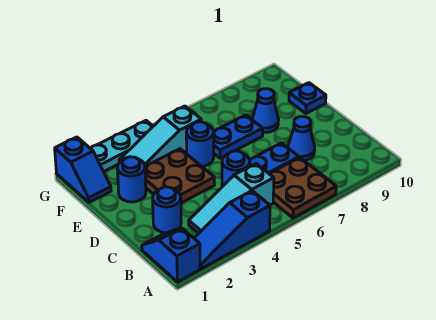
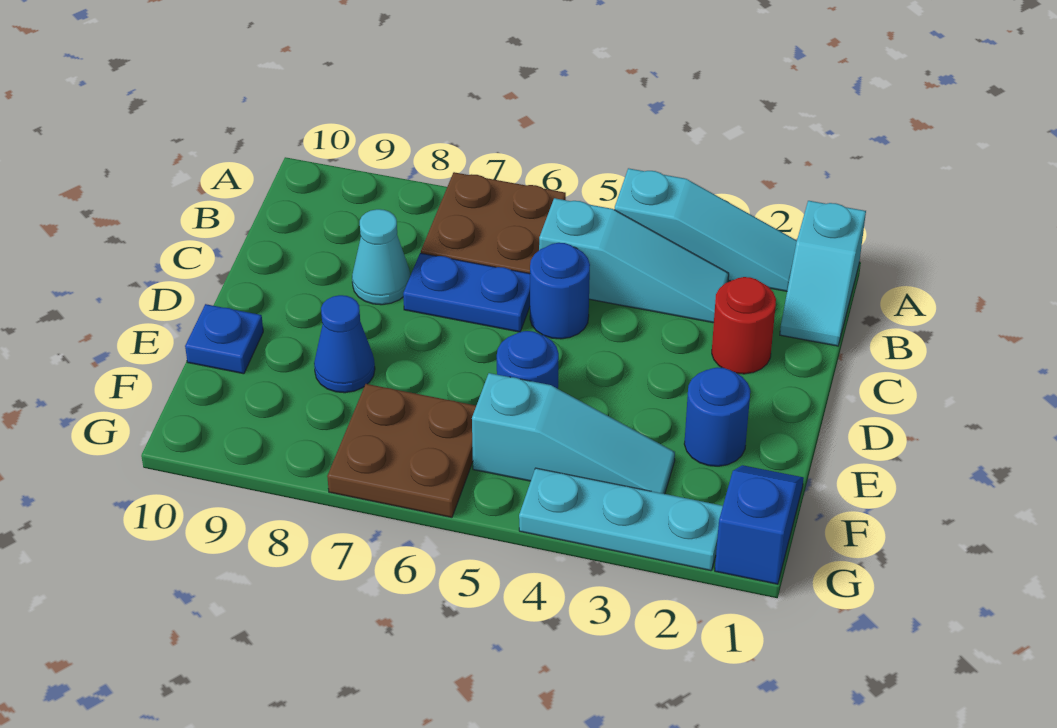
blue 1x2 slope [142,228,200,282] -> cyan 1x2 slope [780,201,866,346]
blue 1x3 slope [194,191,270,269] -> cyan 1x3 slope [614,168,797,291]
blue 1x1 round brick [153,187,181,233] -> red 1x1 round brick [712,277,776,374]
blue 1x1 cone [288,116,315,160] -> cyan 1x1 cone [352,209,410,305]
brown 2x2 plate [145,149,215,203] -> brown 2x2 plate moved to [327,384,476,517]
blue 1x2 plate [213,115,263,158] -> none

